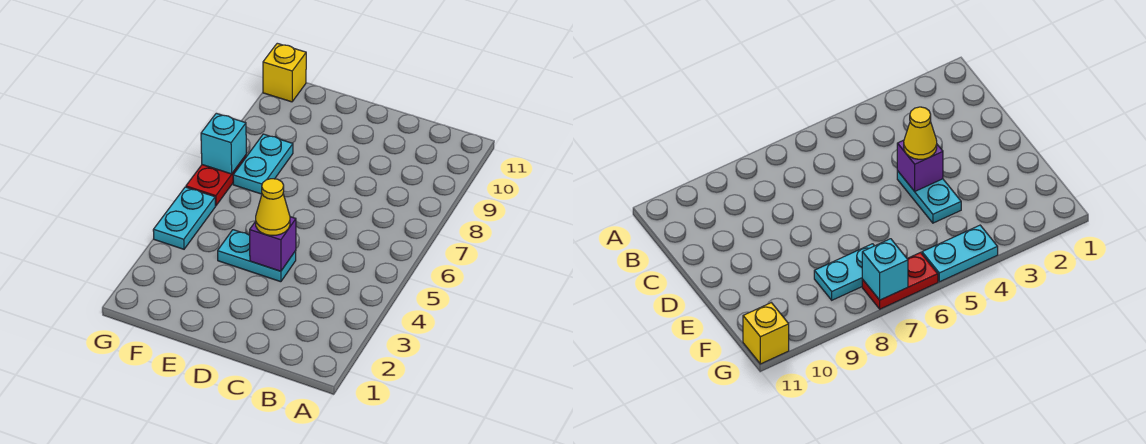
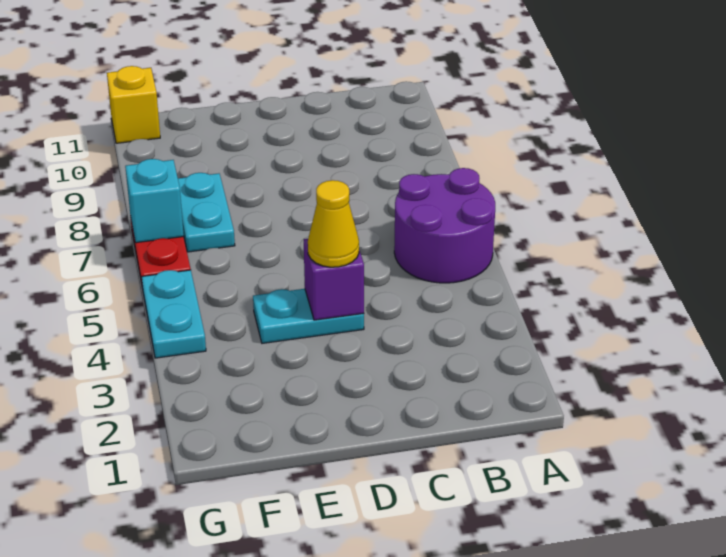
none -> purple 2x2 round brick [394,168,495,283]

